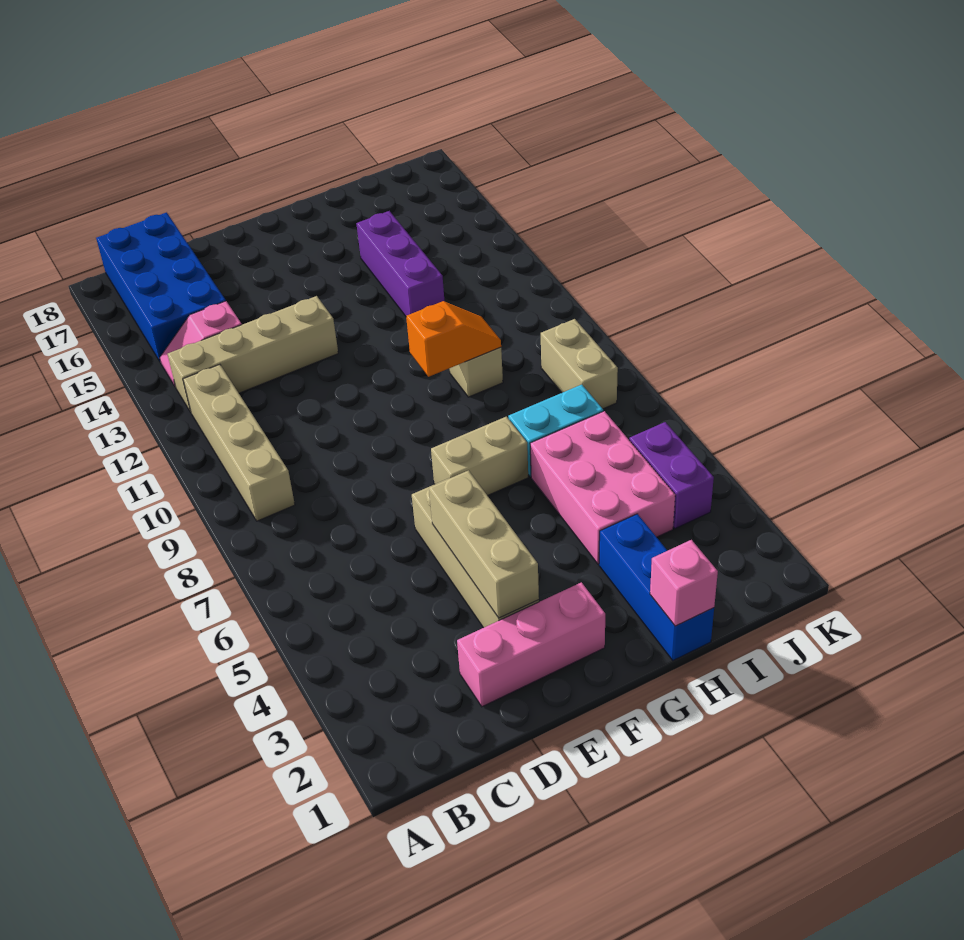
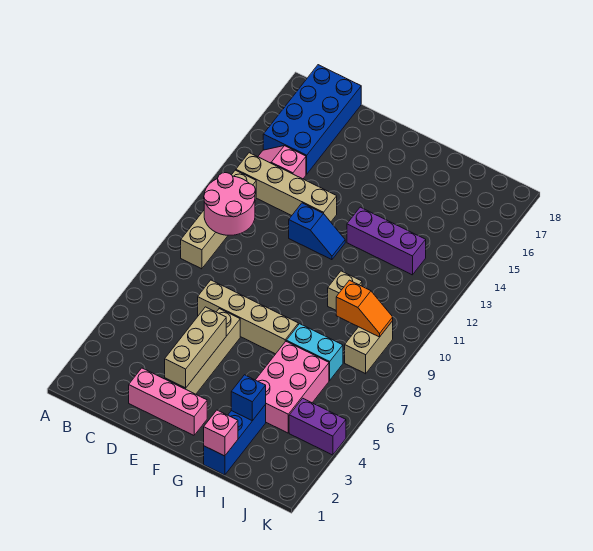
none -> pink 2x2 round brick [204,173,255,235]
none -> blue 1x2 slope [289,203,345,260]
tan 1x2 brick [431,417,528,496] -> tan 1x4 brick [198,280,298,354]
orange 1x2 slope [406,301,501,377] -> orange 1x2 slope moved to [336,280,393,337]
none -> blue 1x1 brick [231,375,266,421]
purple 1x3 brick [356,211,444,316] -> purple 1x3 brick turned to [347,207,426,275]
purple 1x2 brick [629,422,714,529] -> purple 1x2 brick turned to [289,398,346,455]

